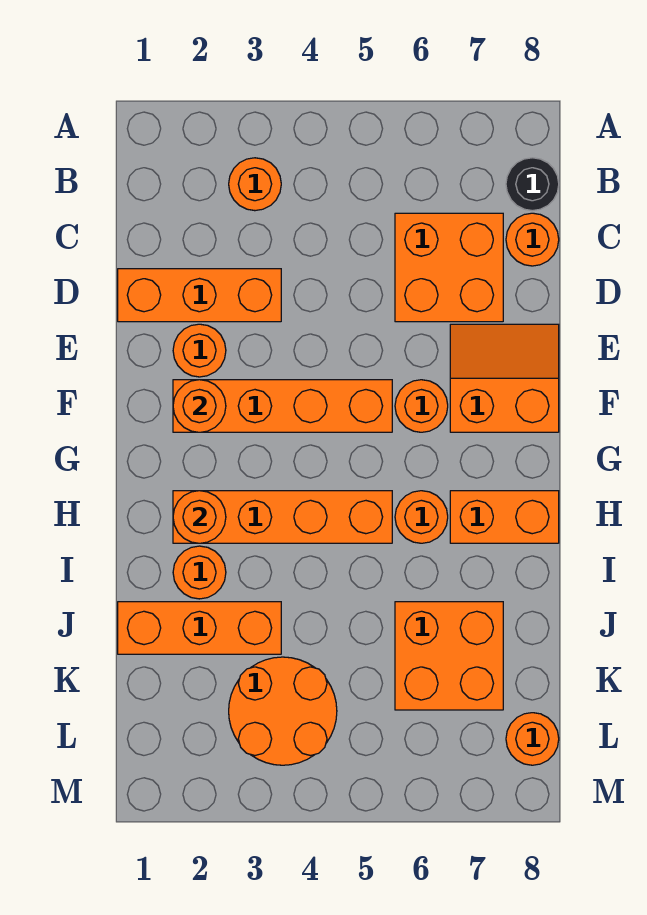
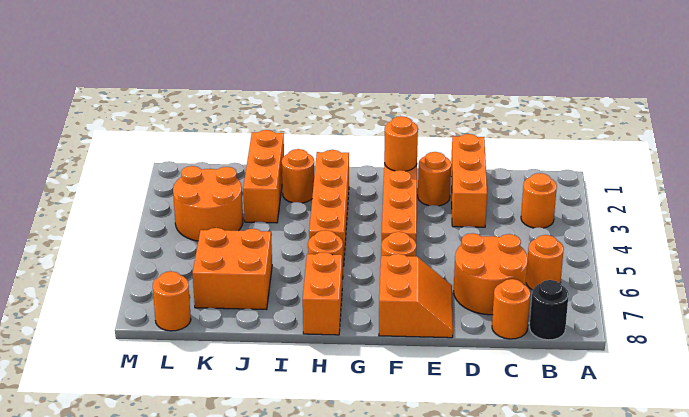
orange 2x2 brick [395,213,503,322] -> orange 2x2 round brick [454,233,528,315]
orange 1x1 round brick [173,491,226,543] -> orange 1x1 round brick moved to [526,235,564,290]

